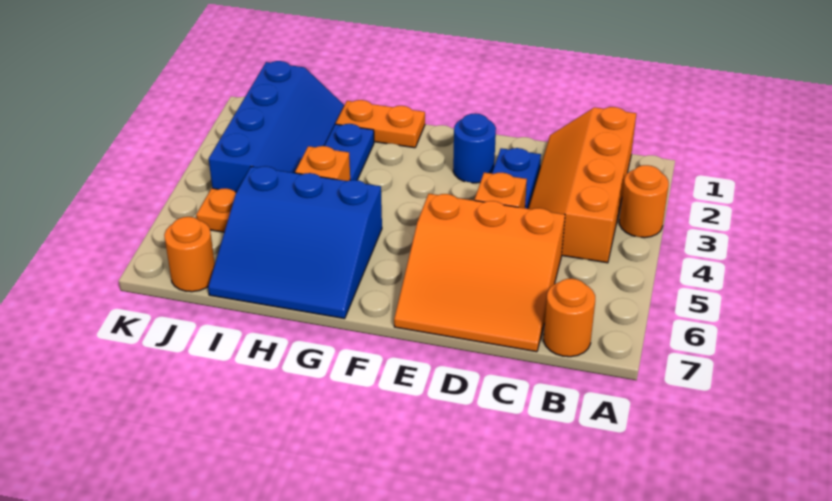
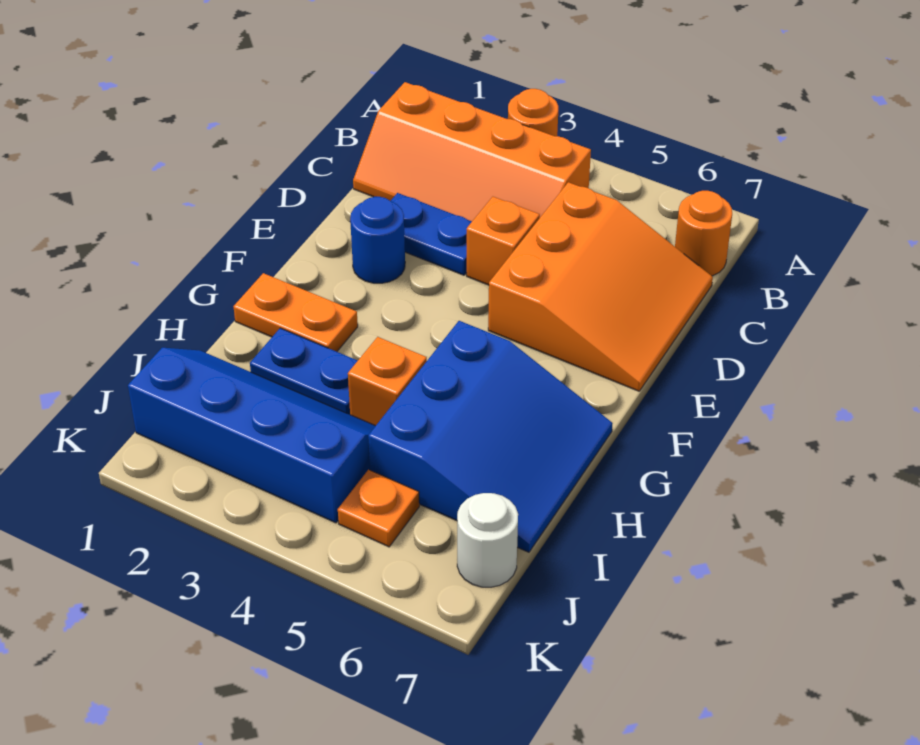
orange 1x2 plate [336,100,425,148] -> orange 1x2 plate turned to [234,273,358,352]
orange 1x1 round brick [164,217,215,292] -> white 1x1 round brick [457,493,518,587]

